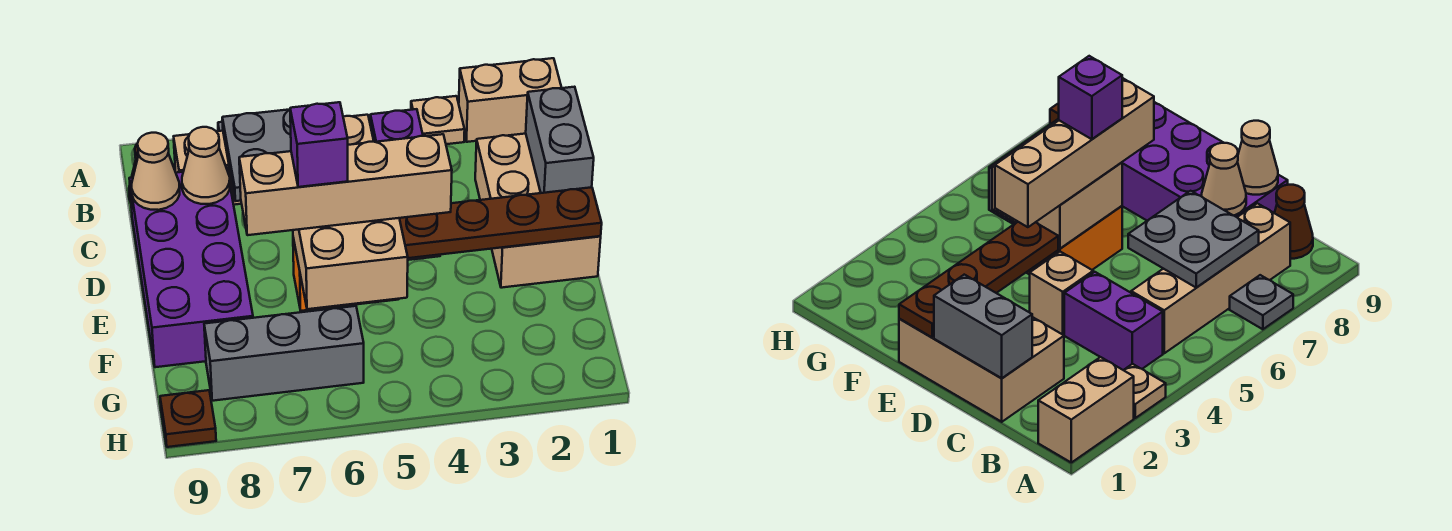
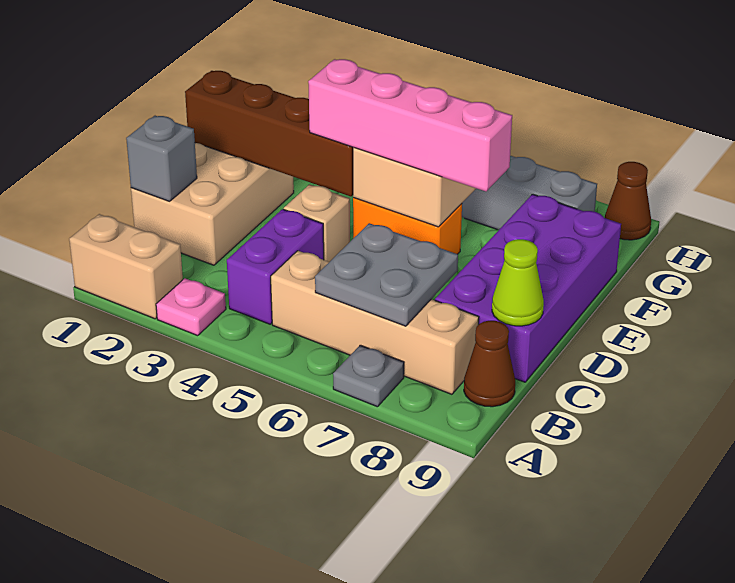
tan 1x1 plate [411,96,465,144] -> pink 1x1 plate [156,278,226,336]
grey 1x2 brick [526,87,594,193] -> grey 1x1 brick [126,116,197,201]
tan 1x1 cone [182,127,230,204] -> none
tan 1x1 cone [132,133,180,210] -> lime 1x1 cone [492,239,544,326]
brown 1x4 plate [399,187,602,258] -> brown 1x4 brick [185,71,353,196]
tan 1x4 brick [239,134,452,235] -> pink 1x4 brick [308,59,512,191]
purple 1x1 brick [290,102,348,187] -> none
brown 1x1 plate [160,390,216,447] -> brown 1x1 cone [605,162,651,240]

